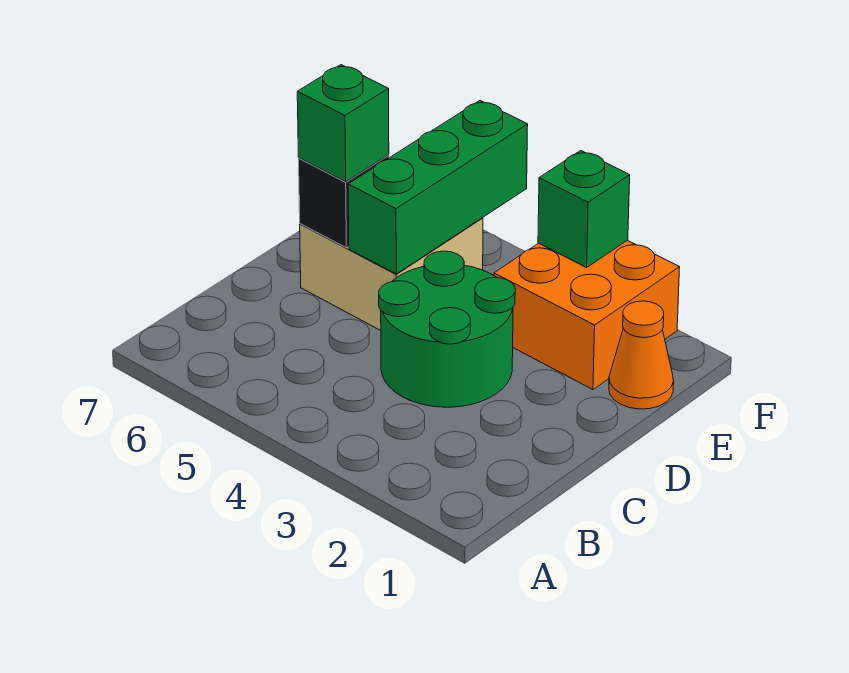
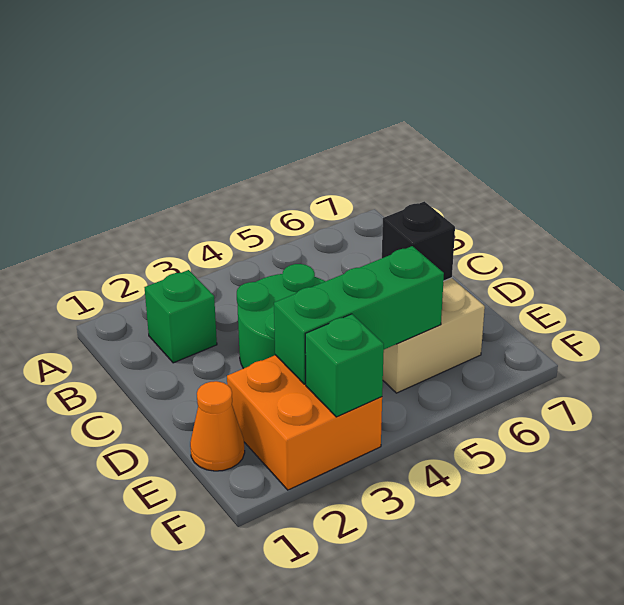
green 1x3 brick [348,101,528,274] -> green 1x3 brick turned to [274,246,444,384]
green 1x1 brick [297,65,389,182] -> green 1x1 brick moved to [144,270,217,363]

